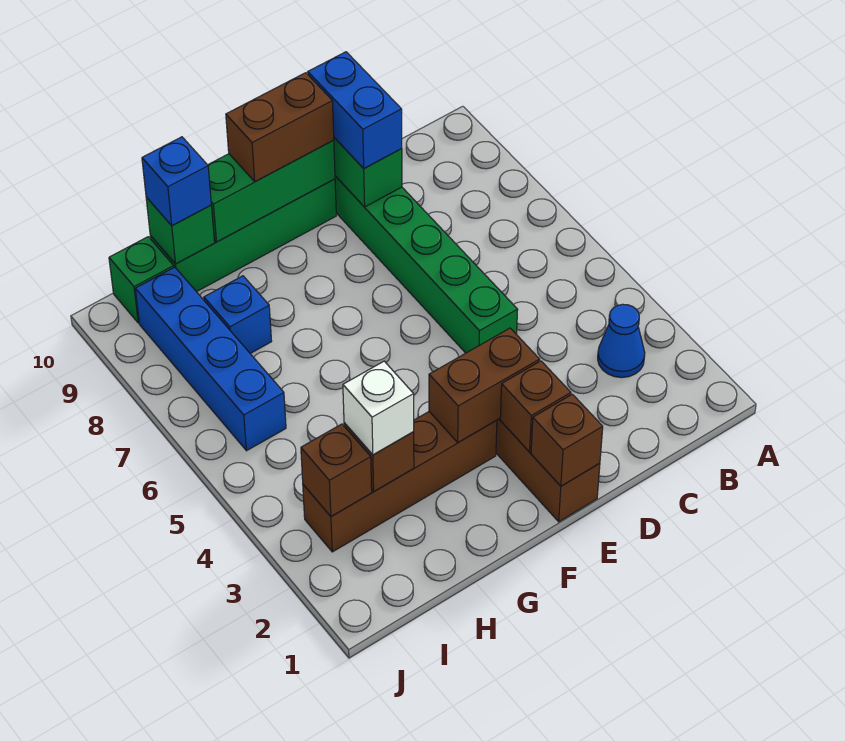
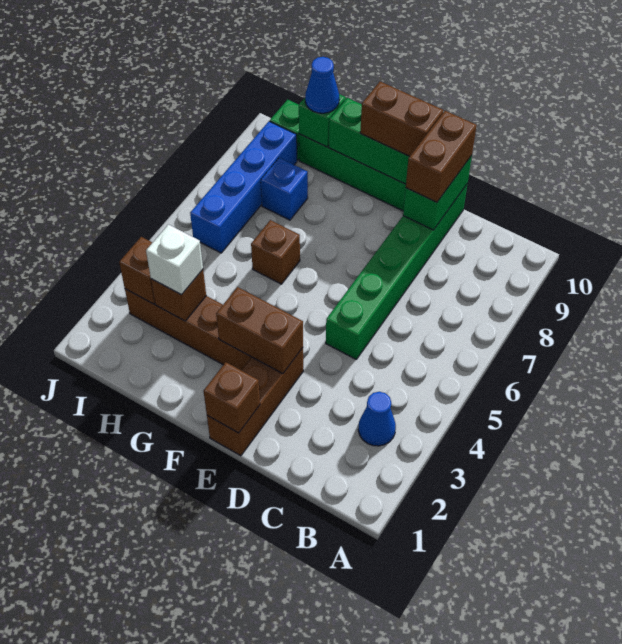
blue 1x2 brick [308,52,402,168] -> brown 1x2 brick [406,111,477,202]
brown 1x1 brick [500,361,571,452] -> brown 1x1 brick moved to [251,220,300,284]
blue 1x1 brick [142,137,211,226] -> blue 1x1 cone [305,57,339,113]

